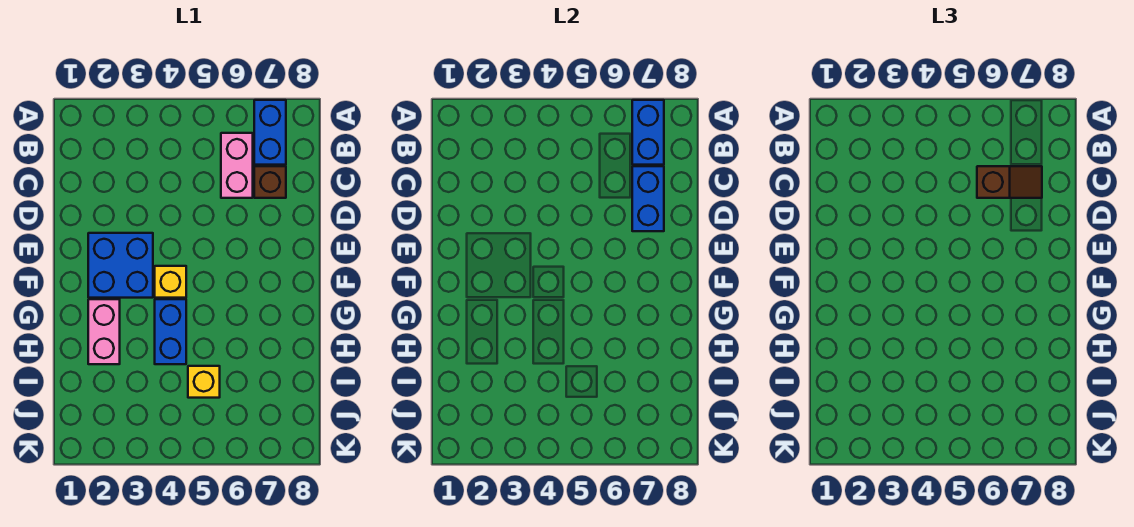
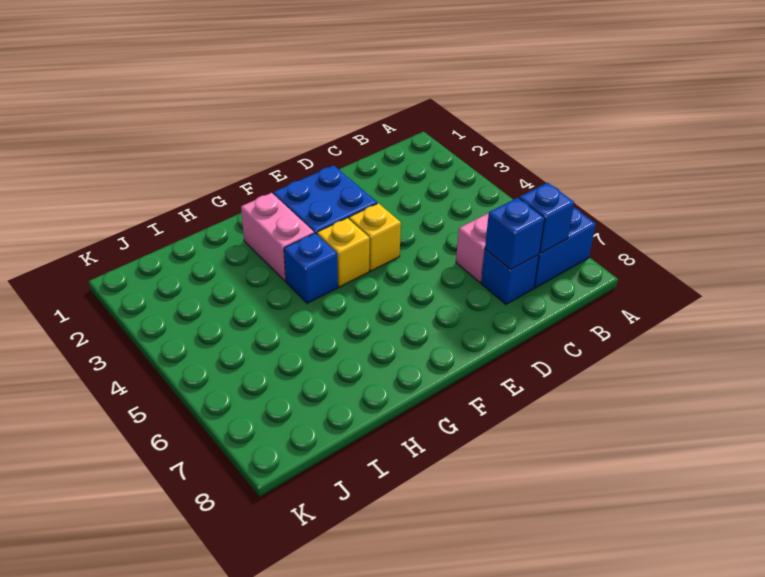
blue 1x2 brick [632,100,664,165] -> blue 1x1 brick [519,183,574,253]
brown 1x2 slope [977,166,1042,198] -> none
brown 1x1 brick [254,166,286,198] -> blue 1x1 brick [481,249,539,304]
blue 1x2 brick [632,166,664,231] -> blue 1x1 brick [485,198,545,269]
pink 1x2 brick [88,299,120,364] -> pink 1x2 brick turned to [241,193,314,281]
blue 1x2 brick [155,299,186,364] -> blue 1x1 brick [284,233,338,303]
yellow 1x1 brick [188,366,220,398] -> yellow 1x1 brick moved to [349,203,401,271]

